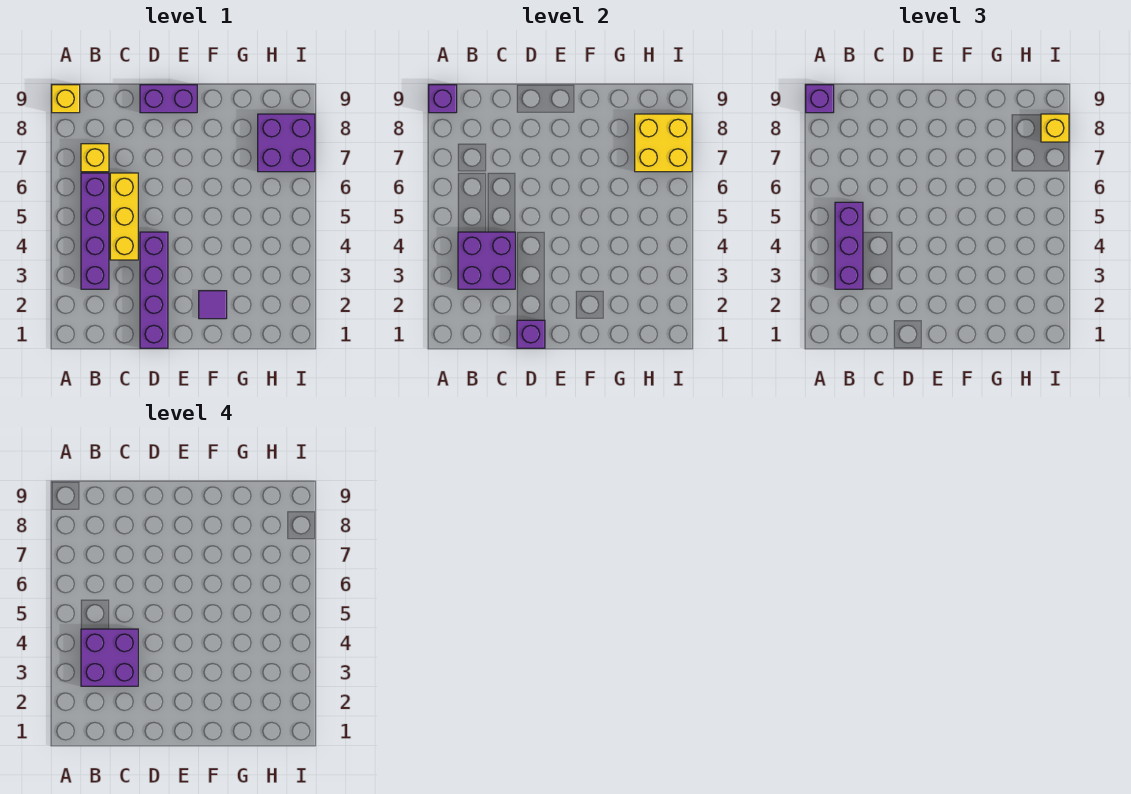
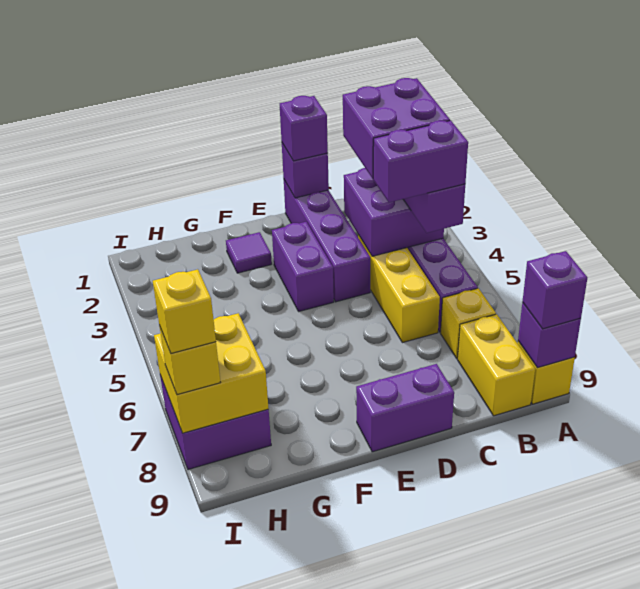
none -> purple 1x2 brick [373,120,468,203]
none -> yellow 1x2 brick [458,314,535,416]
none -> purple 1x1 brick [280,96,328,161]
none -> purple 1x2 brick [272,222,334,311]
none -> yellow 1x1 brick [153,269,216,353]

